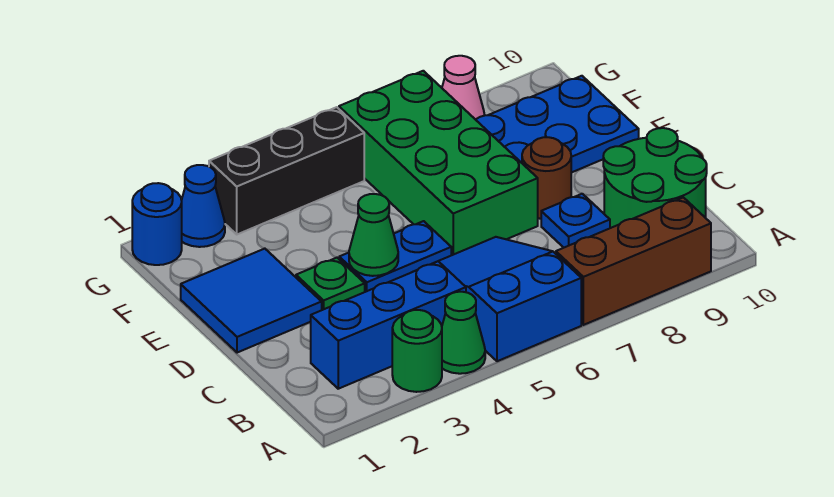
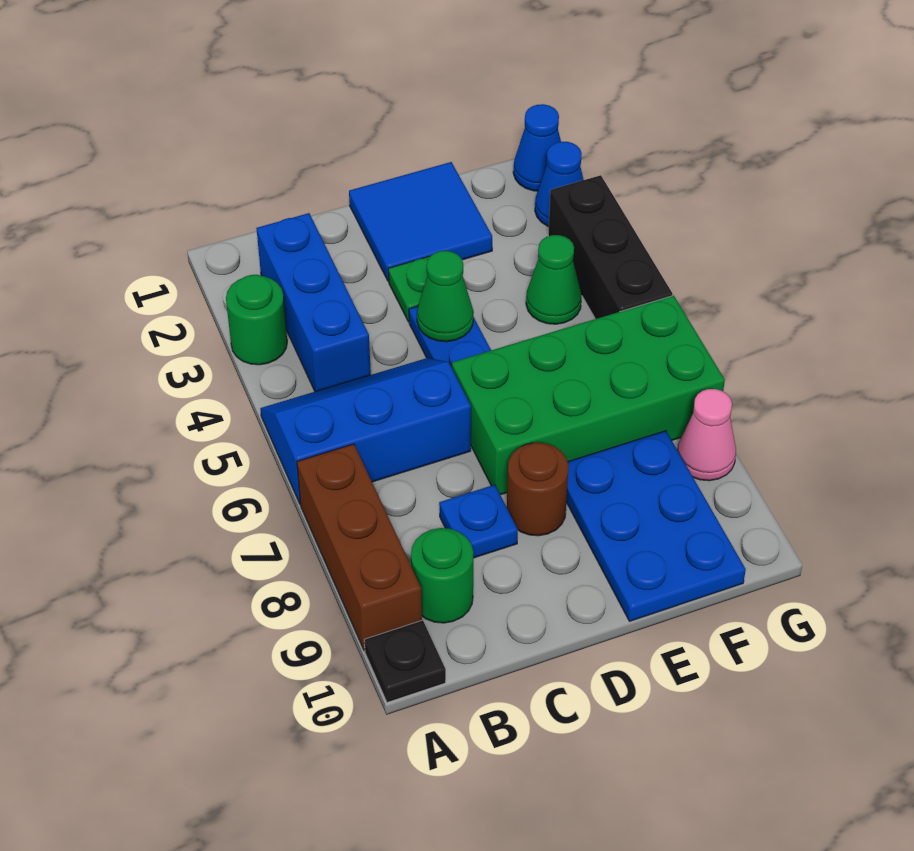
green 1x1 cone [442,292,485,374] -> green 1x1 cone moved to [526,235,582,324]
blue 2x3 slope [439,237,581,361] -> blue 2x3 slope turned to [260,358,471,504]
none -> black 1x1 plate [364,620,446,703]
green 2x2 round brick [603,128,707,228] -> green 1x1 round brick [411,528,474,623]
blue 1x1 round brick [132,183,182,265] -> blue 1x1 cone [513,104,561,191]

